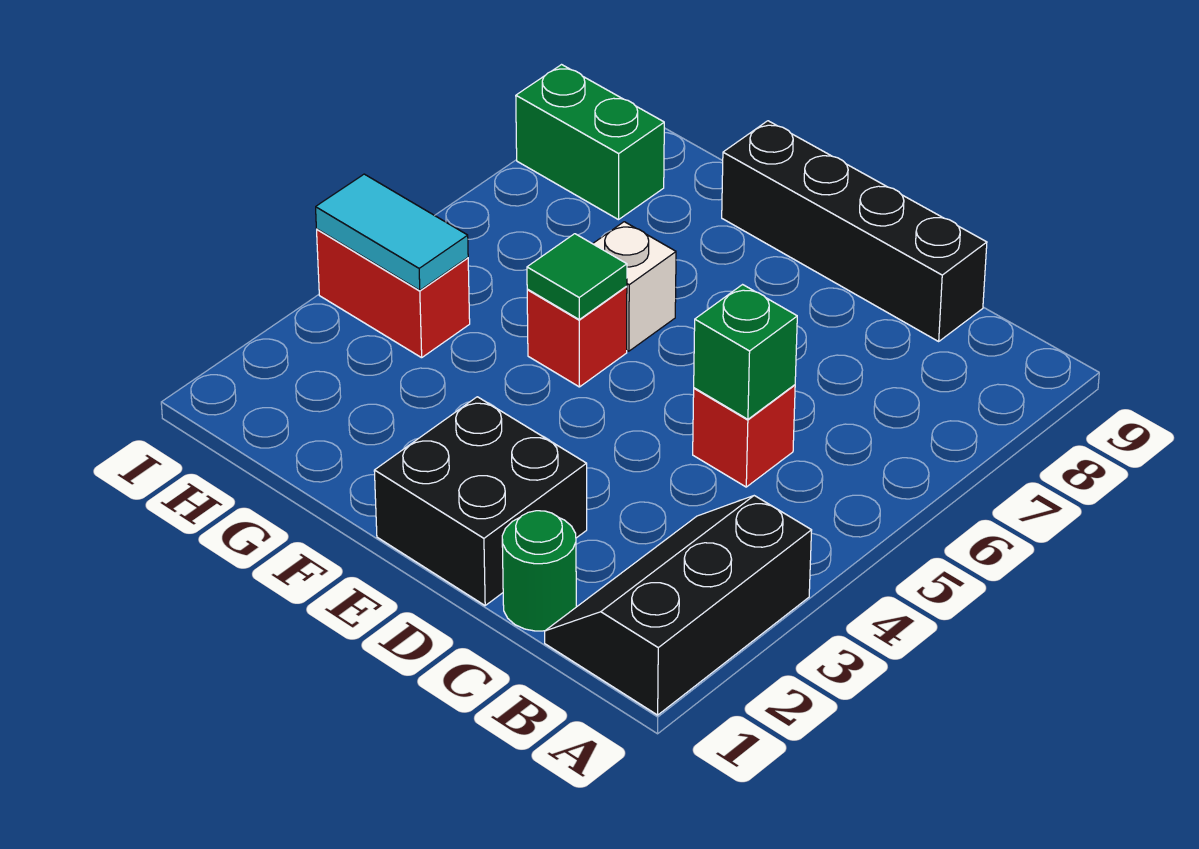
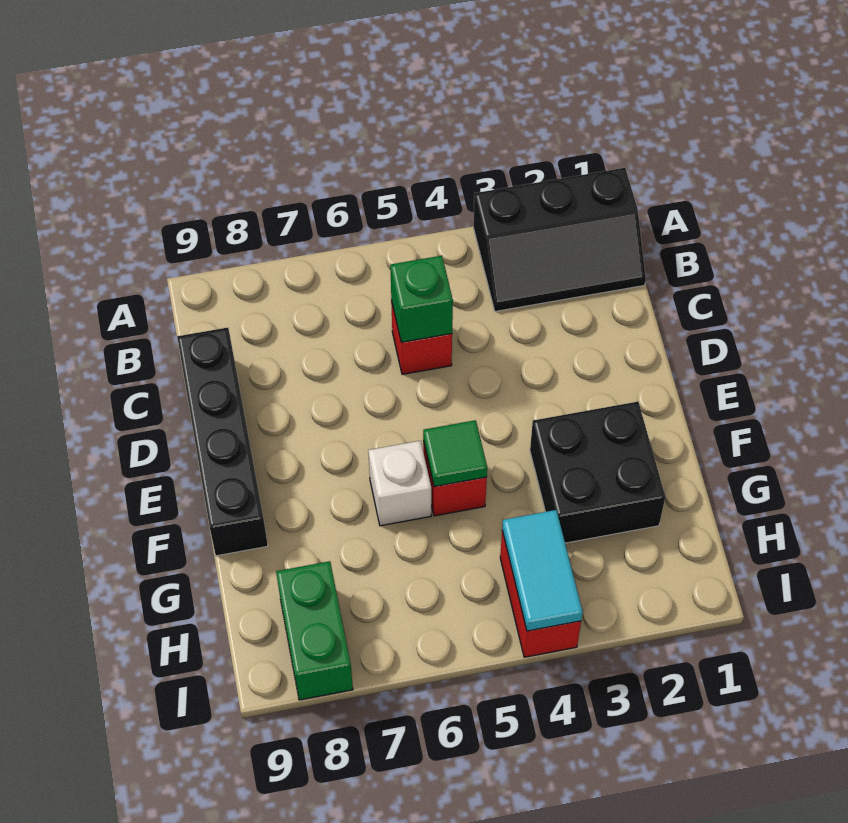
green 1x1 round brick [502,511,576,631] -> none
black 2x2 brick [374,397,587,605] -> black 2x2 brick moved to [530,402,665,543]

